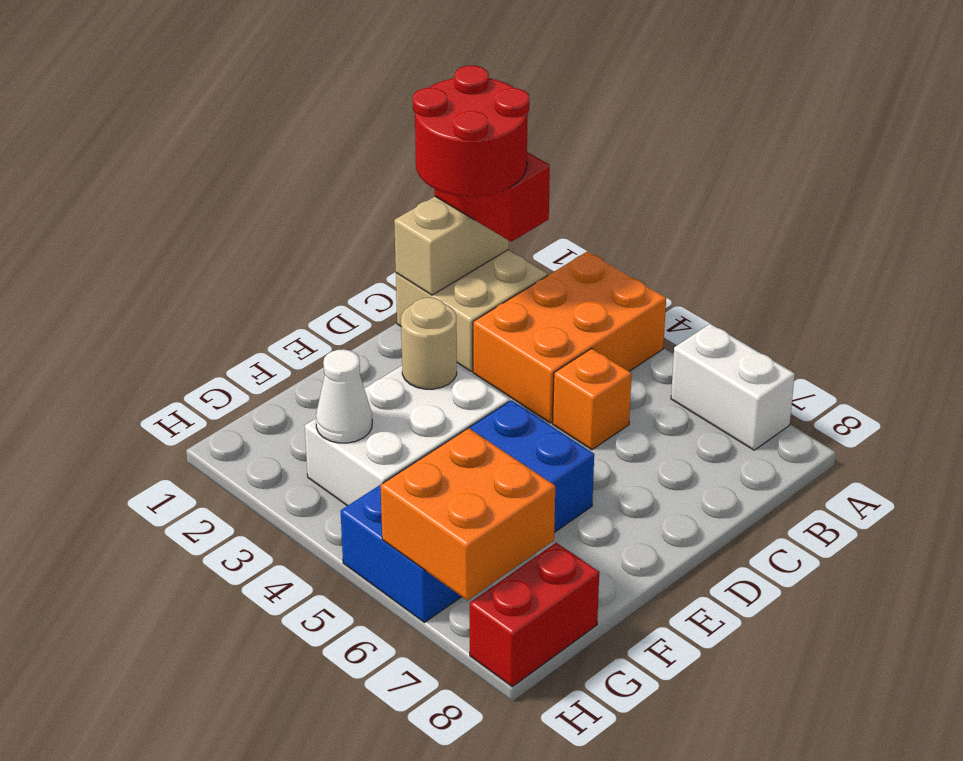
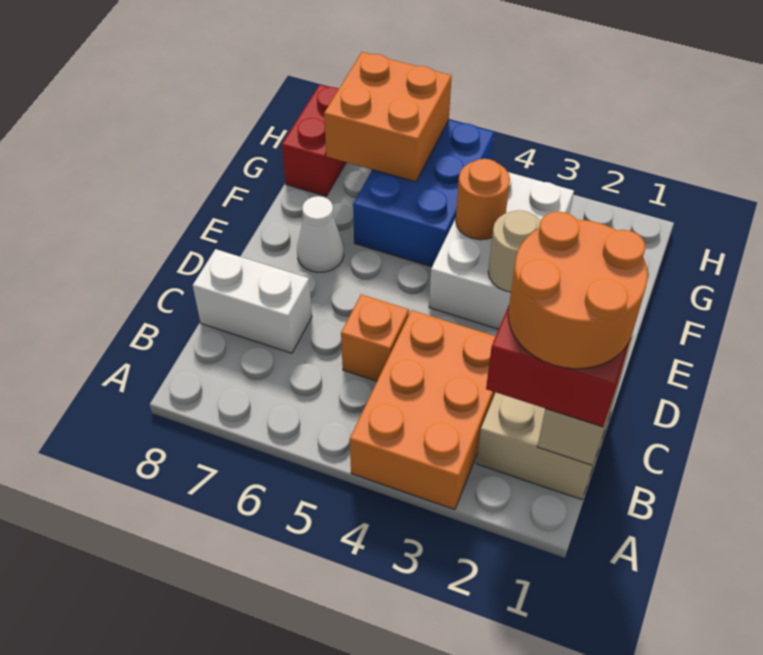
white 1x2 brick [671,324,795,450] -> white 1x2 brick moved to [193,249,312,353]
red 2x2 round brick [413,66,529,197] -> orange 2x2 round brick [508,211,648,369]
blue 2x4 brick [341,400,594,622] -> blue 2x3 brick [353,120,494,267]
none -> orange 1x1 round brick [456,159,510,240]
white 1x1 cone [316,349,372,443] -> white 1x1 cone moved to [297,196,344,272]

